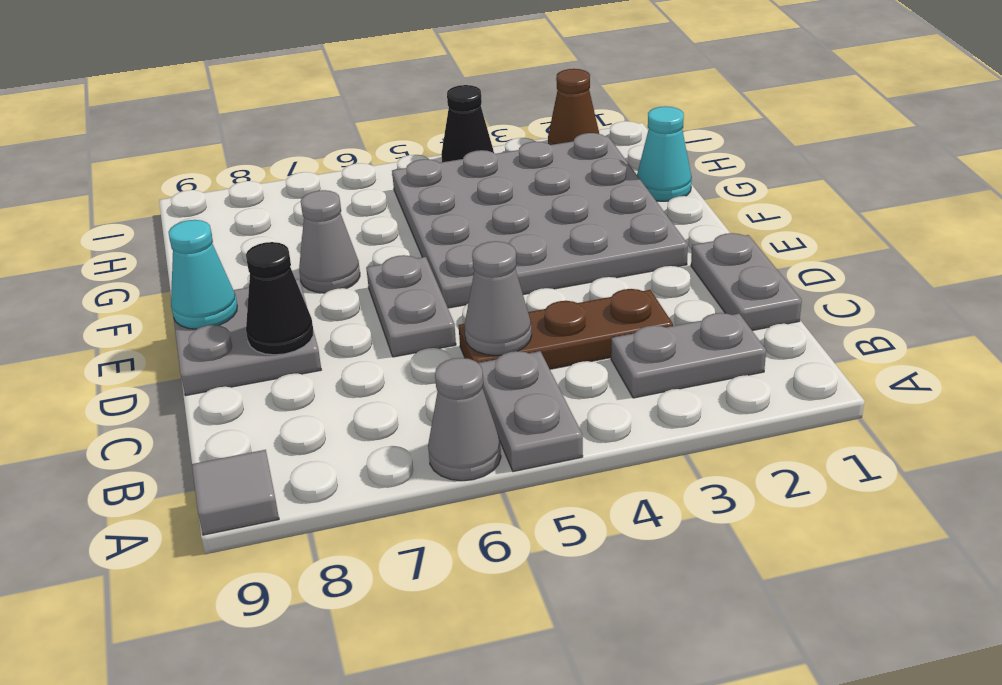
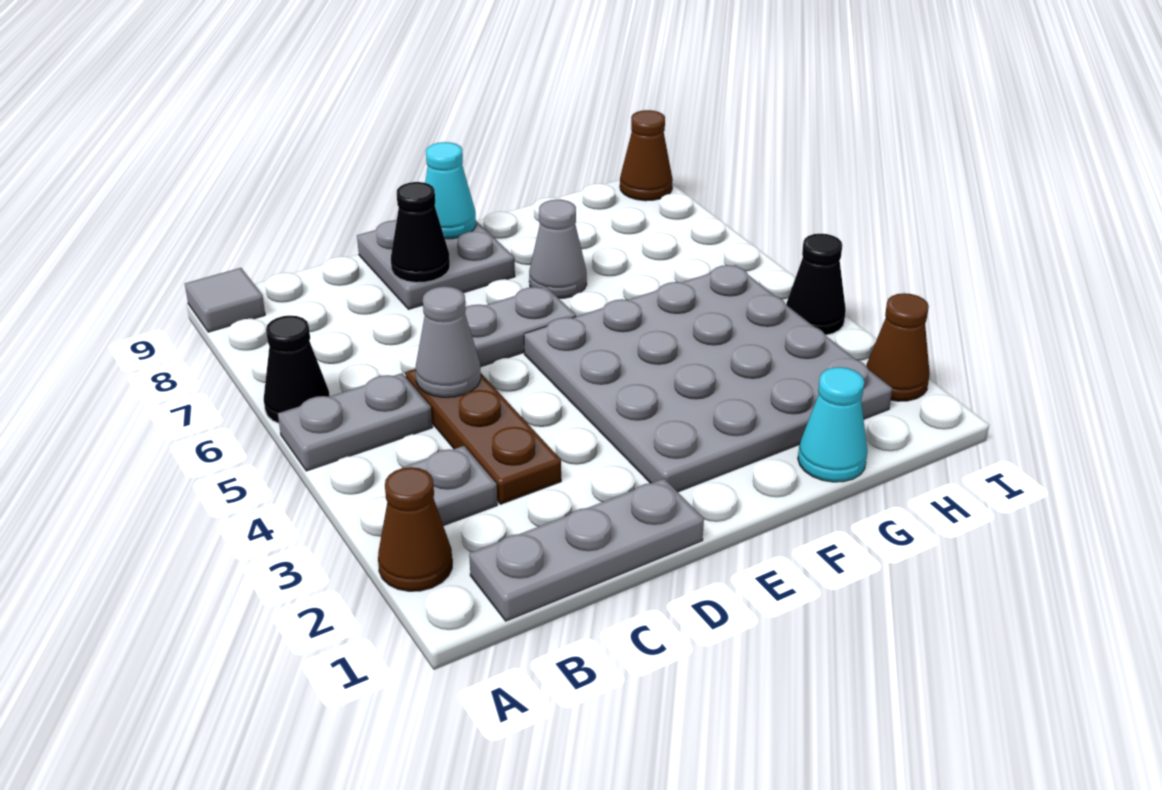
none -> brown 1x1 cone [378,467,452,591]
grey 1x1 cone [428,358,501,481] -> black 1x1 cone [264,315,330,423]
grey 1x2 plate [611,313,766,398] -> grey 1x1 plate [402,446,497,526]
grey 1x2 plate [691,233,802,331] -> grey 1x3 plate [469,479,704,621]
none -> brown 1x1 cone [620,110,673,201]

